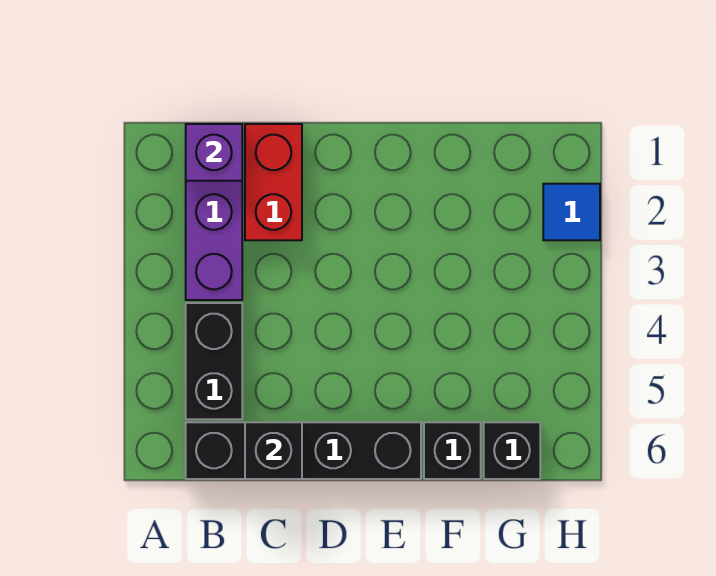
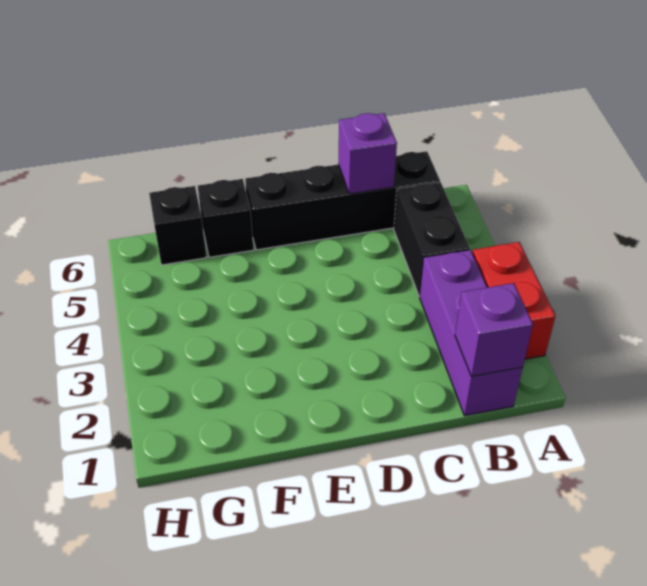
red 1x2 brick [245,124,302,240] -> red 1x2 brick moved to [473,242,555,359]
black 1x1 brick [245,422,302,479] -> purple 1x1 brick [338,113,397,194]
blue 1x1 tile [543,184,600,240] -> none

